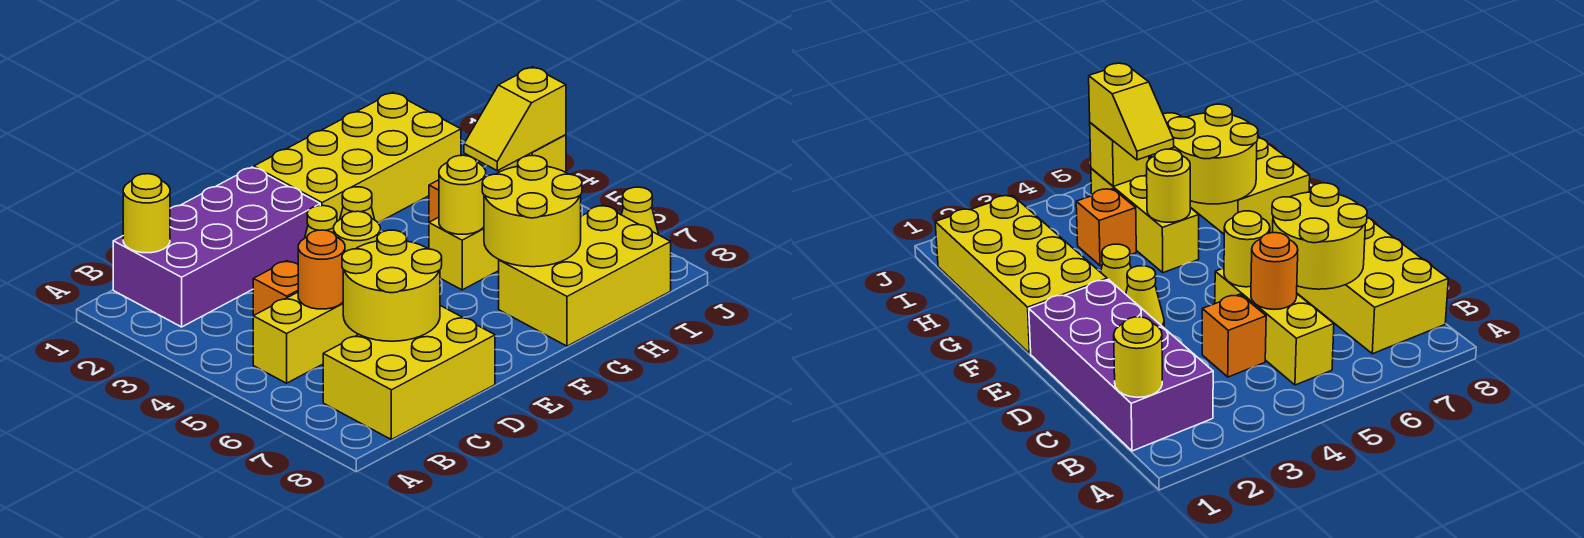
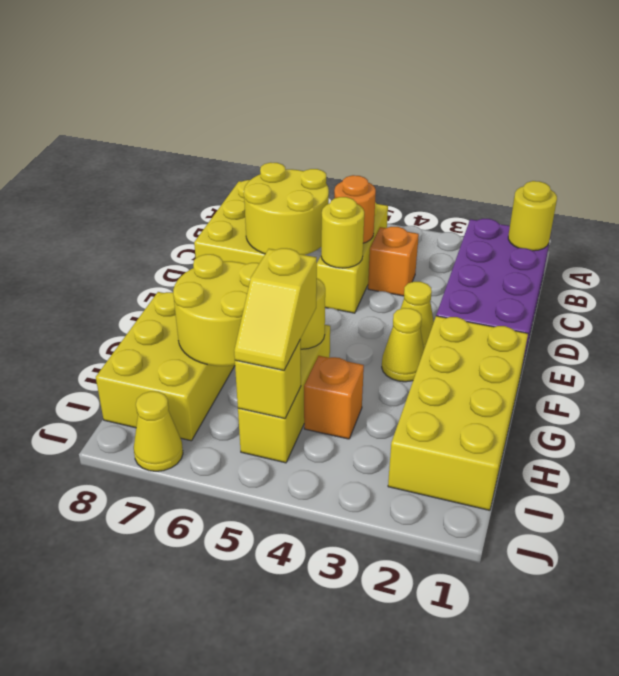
yellow 1x2 slope [464,67,566,171] -> yellow 1x2 slope turned to [234,248,317,370]

